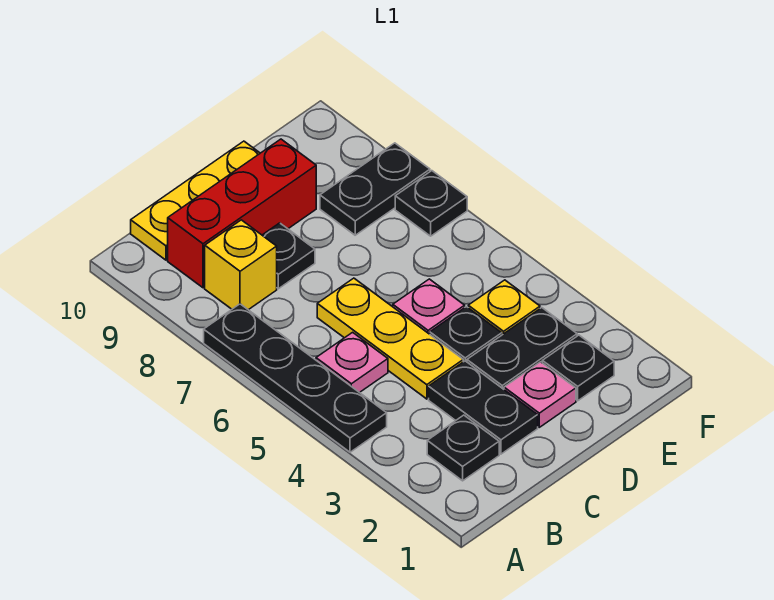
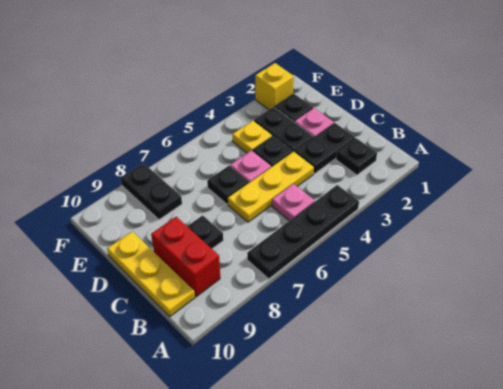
yellow 1x1 brick [205,220,277,310] -> yellow 1x1 brick moved to [255,63,294,110]
red 1x3 brick [168,139,316,288] -> red 1x2 brick [151,217,220,297]
black 1x1 plate [395,171,467,236] -> black 1x1 plate moved to [207,166,249,204]

